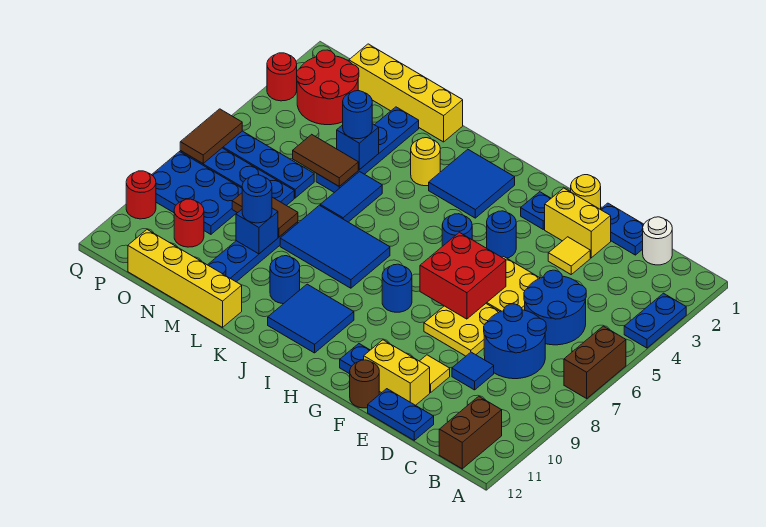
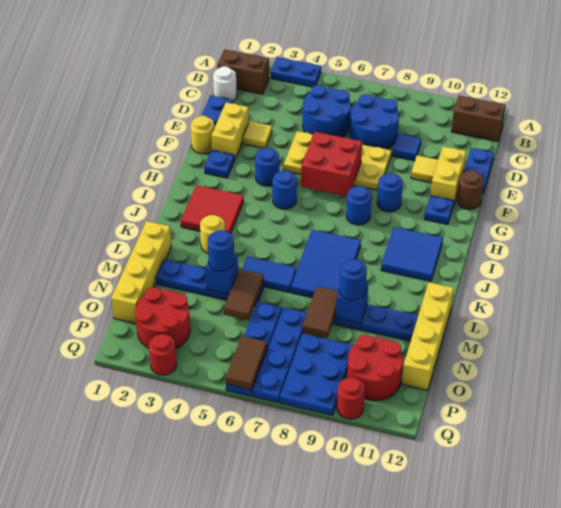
brown 1x2 brick [564,326,626,398] -> brown 1x2 brick moved to [217,50,269,94]
blue 2x2 tile [429,149,515,218] -> red 2x2 tile [181,185,244,234]
blue 1x1 round brick [270,256,300,304] -> blue 1x1 round brick moved to [377,173,403,212]
red 1x1 round brick [174,199,204,247] -> red 2x2 round brick [347,335,403,401]
brown 1x2 tile [180,109,242,163] -> brown 1x2 tile turned to [226,336,267,390]

